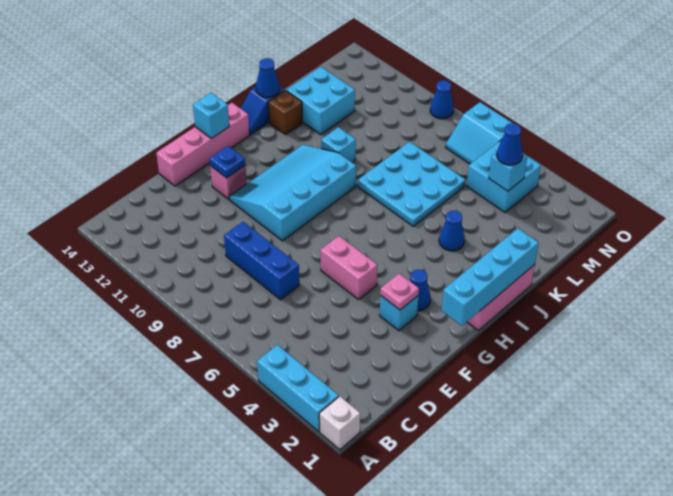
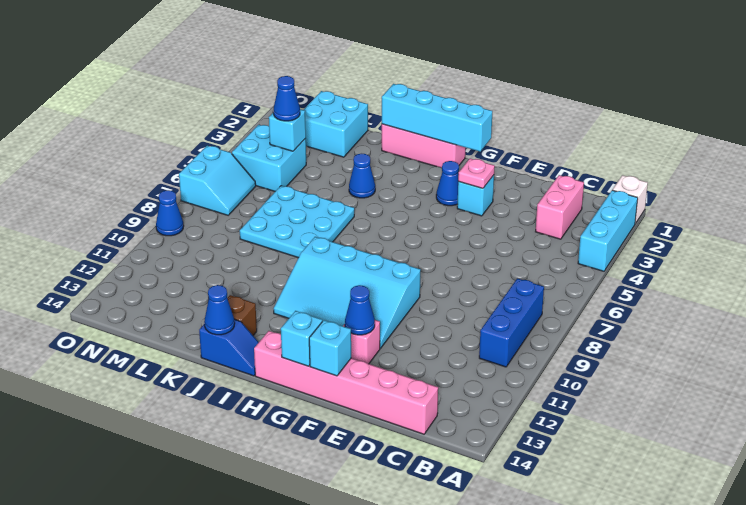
blue 1x3 brick [224,222,299,300] -> blue 1x3 brick moved to [479,278,544,367]
pink 1x4 brick [156,103,250,186] -> pink 1x6 brick [254,331,438,434]
pink 1x2 brick [320,236,377,299] -> pink 1x2 brick moved to [536,175,584,239]
blue 1x1 plate [210,146,245,178] -> blue 1x1 cone [345,285,375,335]
cyan 1x1 brick [321,127,356,163] -> cyan 1x1 brick moved to [309,320,351,376]
cyan 2x2 brick [286,67,355,134] -> cyan 2x2 brick moved to [304,91,368,157]

